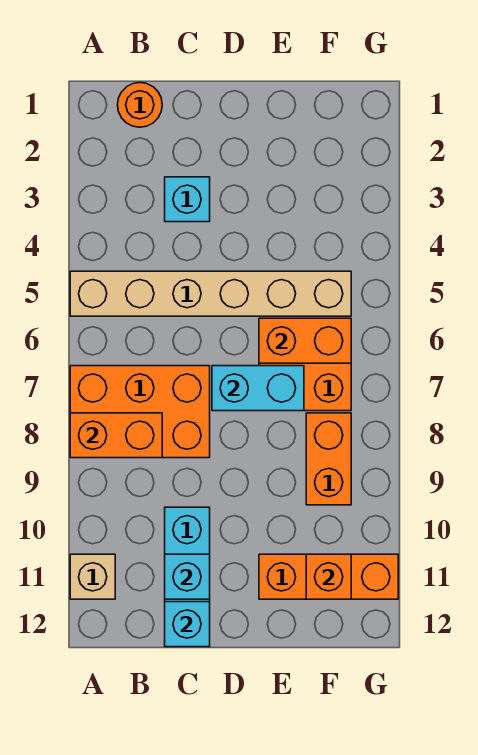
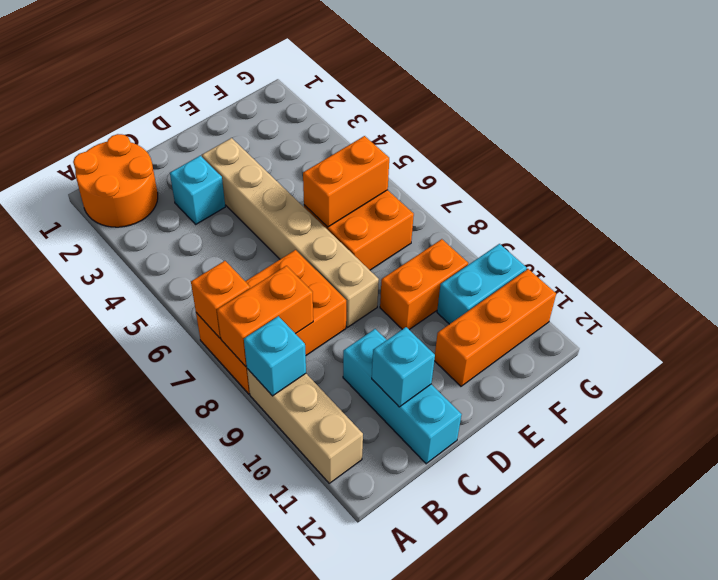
tan 1x6 brick [70,271,351,316] -> tan 1x6 brick turned to [202,138,379,327]
tan 1x1 brick [70,554,115,599] -> tan 1x3 brick [247,369,363,483]
orange 1x1 round brick [118,83,162,127] -> orange 2x2 round brick [73,134,158,227]
cyan 1x1 brick [165,602,210,647] -> cyan 1x1 brick moved to [244,316,306,396]
cyan 1x2 brick [212,366,304,411] -> cyan 1x2 brick moved to [437,244,527,324]
orange 1x2 brick [306,413,351,505] -> orange 1x2 brick turned to [380,239,468,330]
orange 1x1 brick [306,554,351,599] -> orange 1x1 brick moved to [191,261,250,338]

